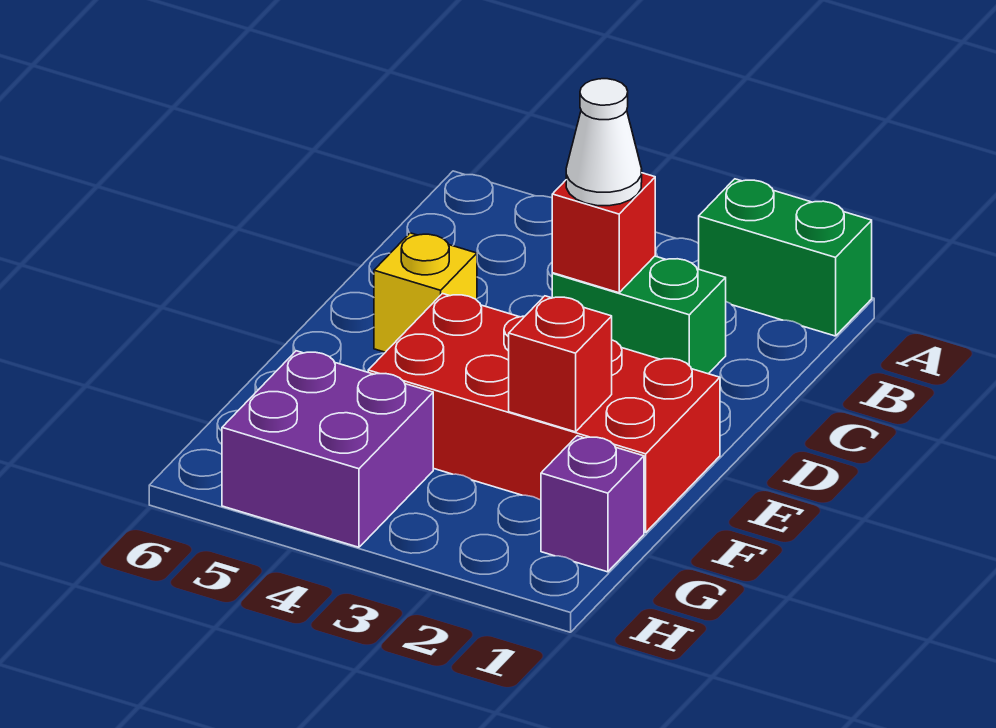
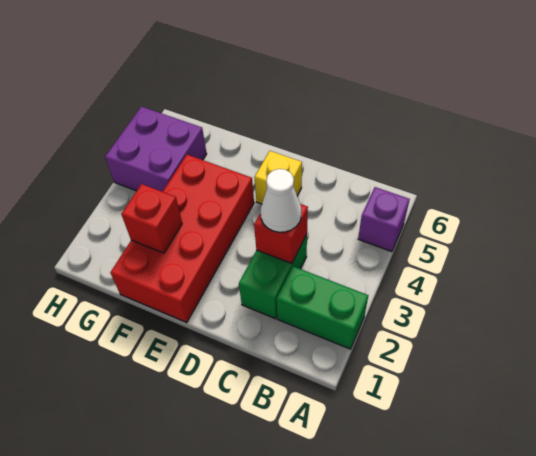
green 1x2 brick [699,179,872,336] -> green 1x2 brick turned to [277,266,368,349]
purple 1x1 brick [541,436,644,572] -> purple 1x1 brick moved to [358,187,410,252]

